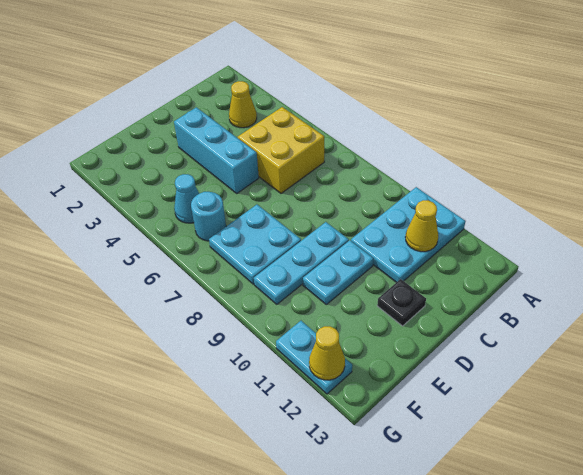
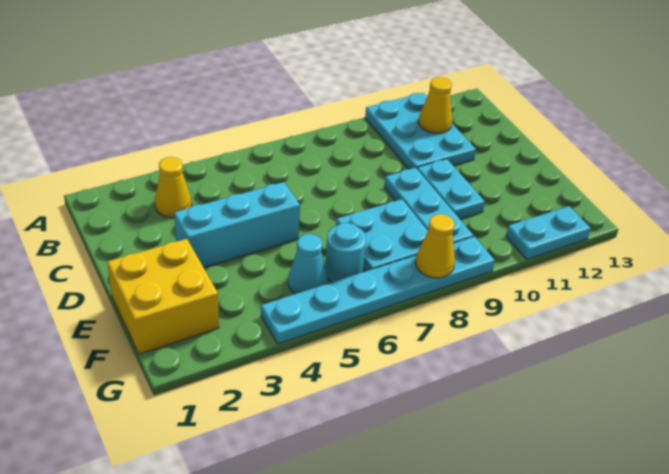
yellow 2x2 brick [238,107,324,193] -> yellow 2x2 brick moved to [107,239,219,354]
black 1x1 plate [377,279,426,326] -> none
none -> cyan 1x6 plate [261,236,495,344]
yellow 1x1 cone [309,326,345,380] -> yellow 1x1 cone moved to [416,214,455,278]

